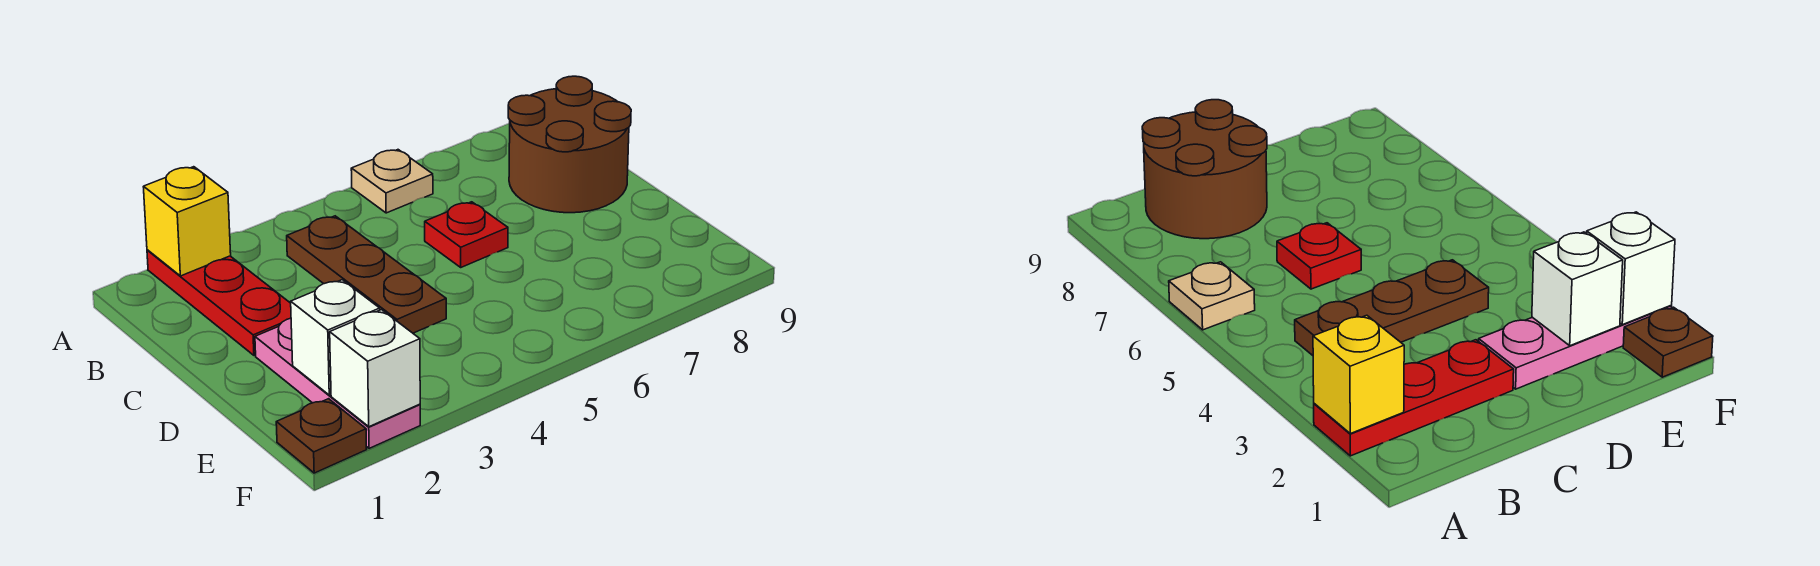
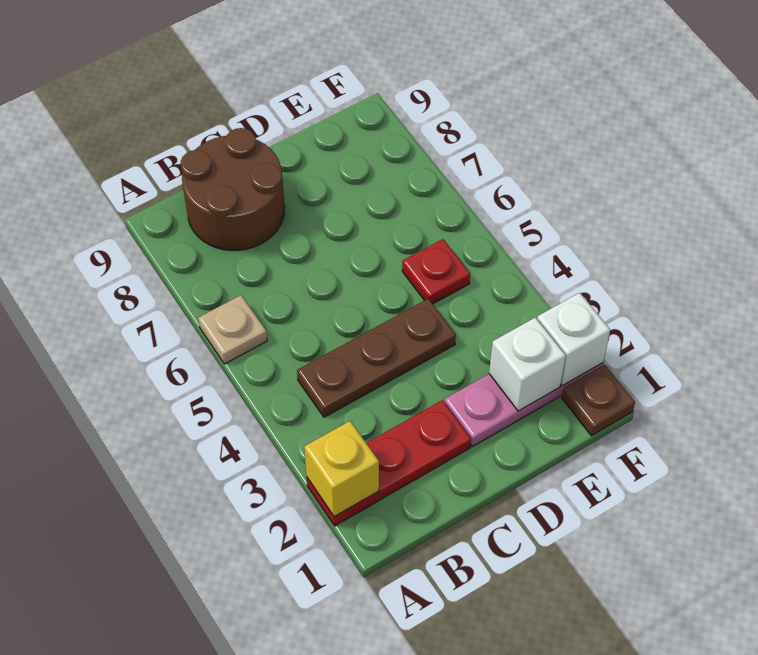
red 1x1 plate [425,202,508,267] -> red 1x1 plate moved to [402,239,470,304]

